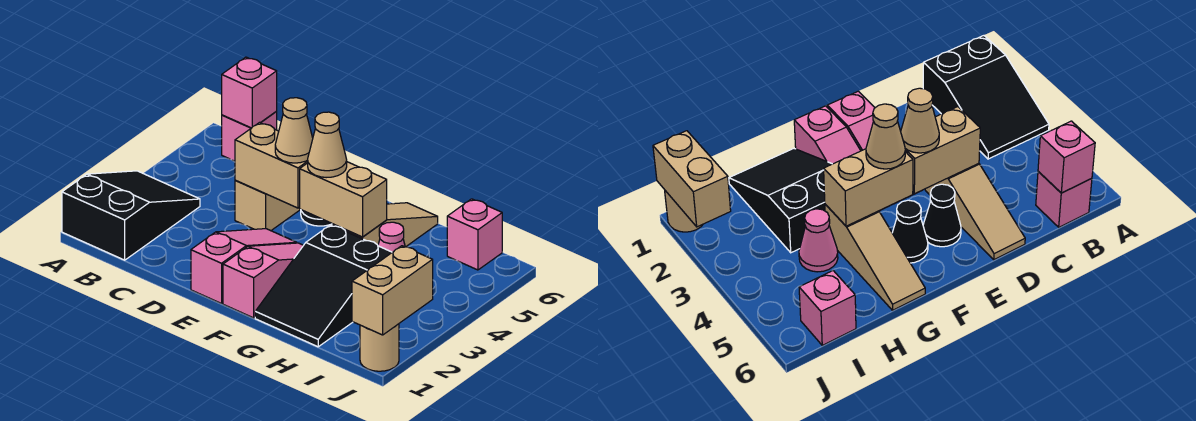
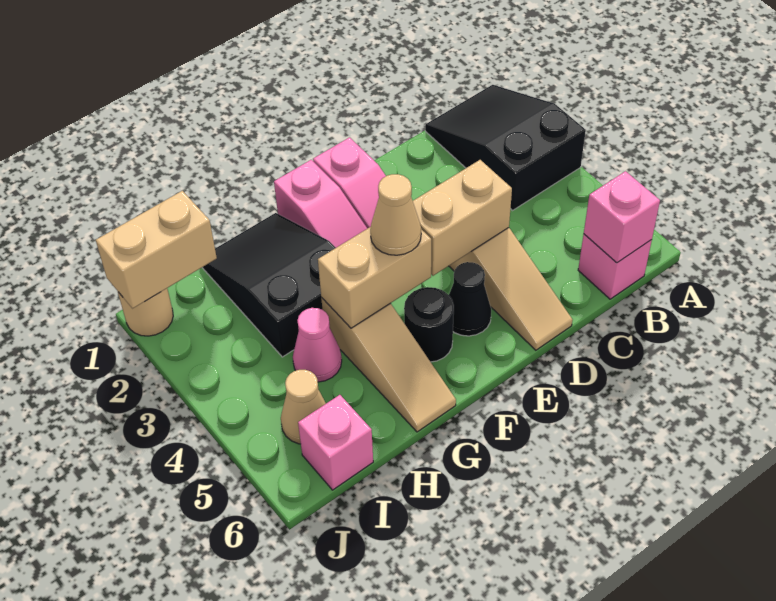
black 2x3 slope [62,171,200,260] -> black 2x3 slope turned to [425,85,586,210]
tan 1x1 cone [275,98,313,163] -> tan 1x1 cone moved to [281,370,326,444]
black 1x1 cone [892,200,928,263] -> black 1x1 round brick [404,287,454,362]
tan 1x2 brick [352,246,433,335] -> tan 1x2 brick turned to [96,191,217,309]

